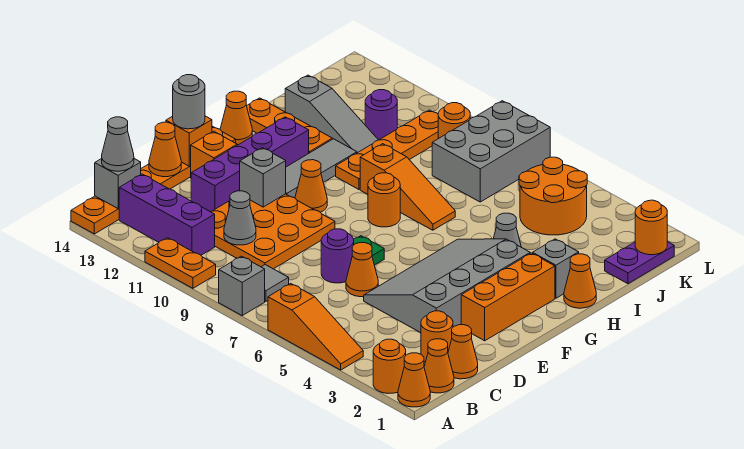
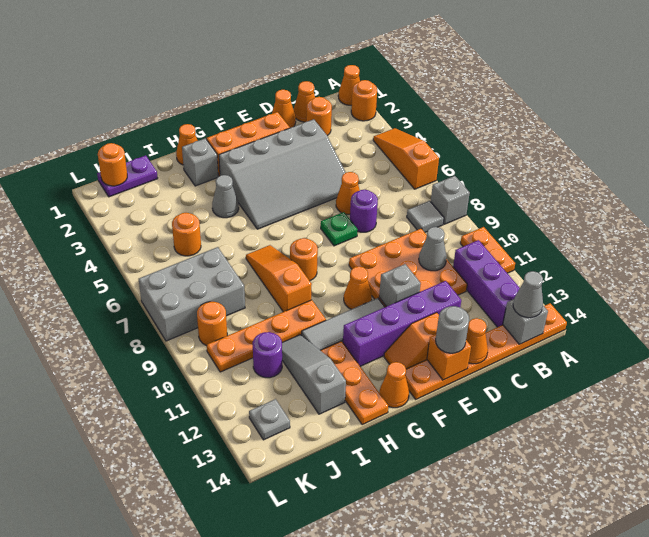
orange 1x1 cone [424,339,454,393] -> orange 1x1 cone moved to [272,90,296,128]
orange 2x2 round brick [519,157,587,235] -> orange 1x1 round brick [172,213,201,256]
none -> grey 1x1 plate [249,399,290,440]

